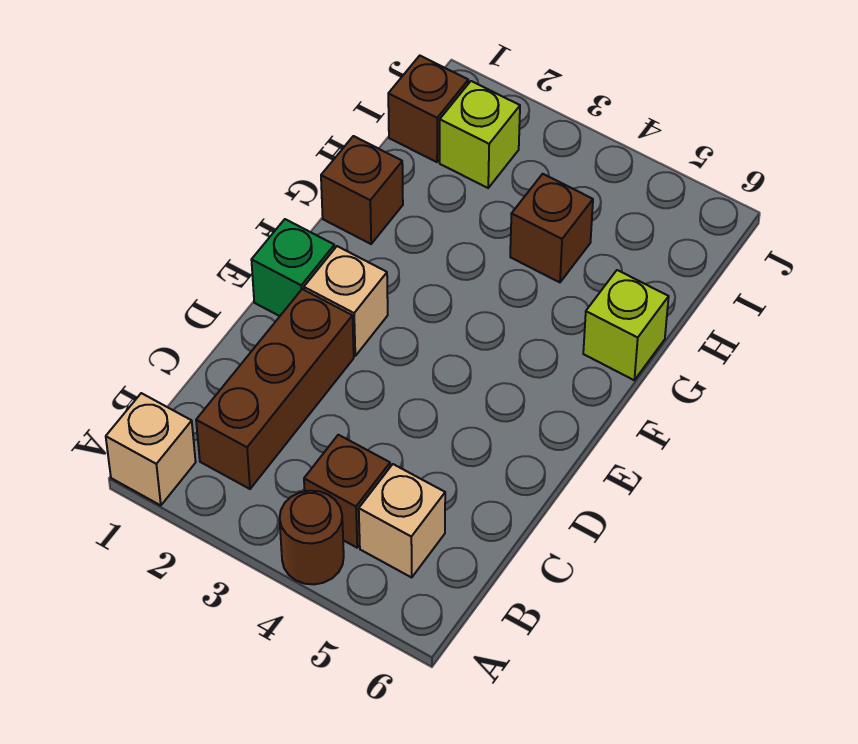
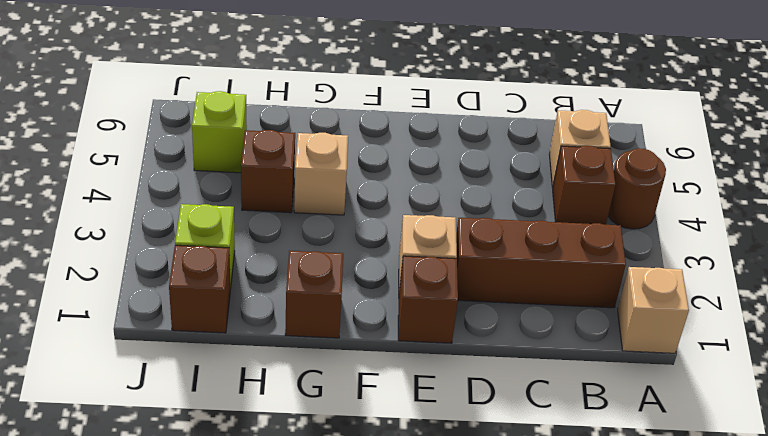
green 1x1 brick [252,219,335,316] -> brown 1x1 brick [398,256,458,343]
none -> tan 1x1 brick [294,133,348,215]
lime 1x1 brick [583,270,669,380] -> lime 1x1 brick moved to [192,91,247,173]

